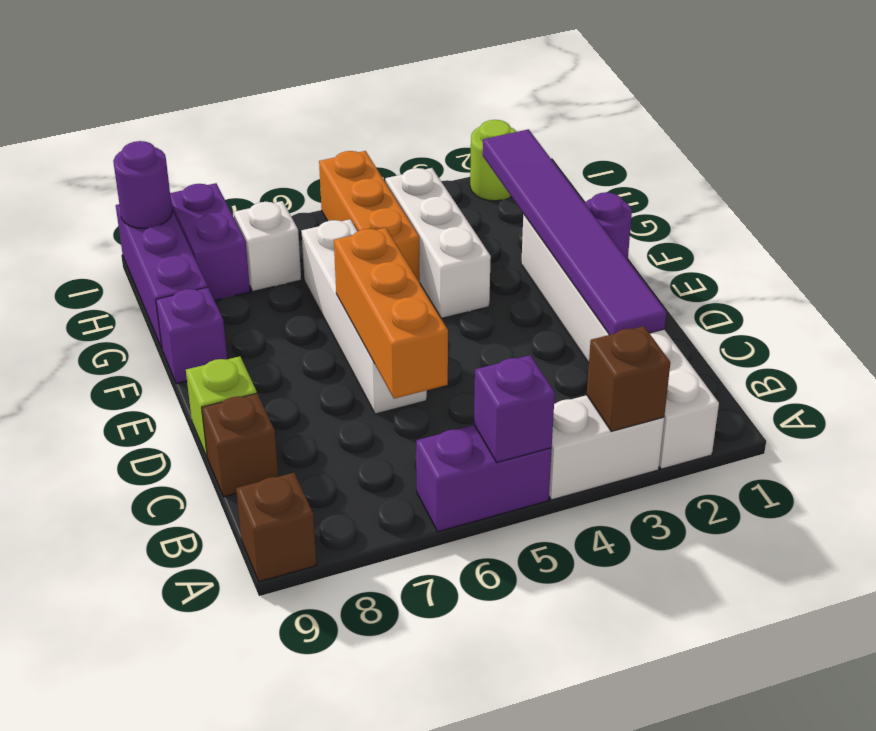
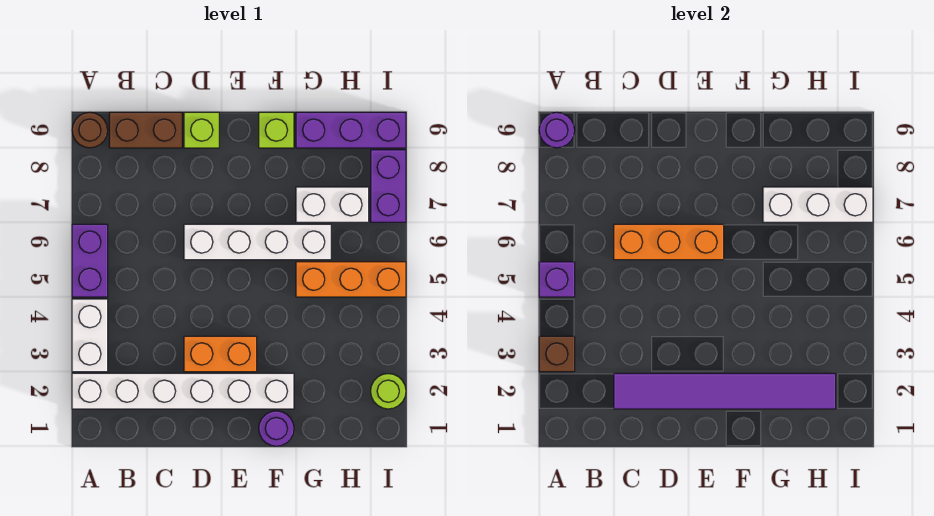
brown 1x1 brick [236,473,316,582] -> brown 1x1 round brick [72,112,108,148]
brown 1x1 brick [202,393,278,497] -> brown 1x2 brick [109,112,182,148]
none -> orange 1x2 brick [184,336,257,372]
white 1x3 brick [385,168,491,318] -> white 1x3 brick moved to [763,187,873,222]
purple 1x1 brick [156,287,227,384] -> lime 1x1 brick [259,112,294,148]
white 1x1 brick [234,201,301,291] -> white 1x2 brick [296,187,369,222]
purple 1x2 brick [170,183,250,300] -> purple 1x2 brick turned to [371,150,406,222]
purple 1x1 round brick [113,141,172,228] -> purple 1x1 round brick moved to [539,112,575,148]

